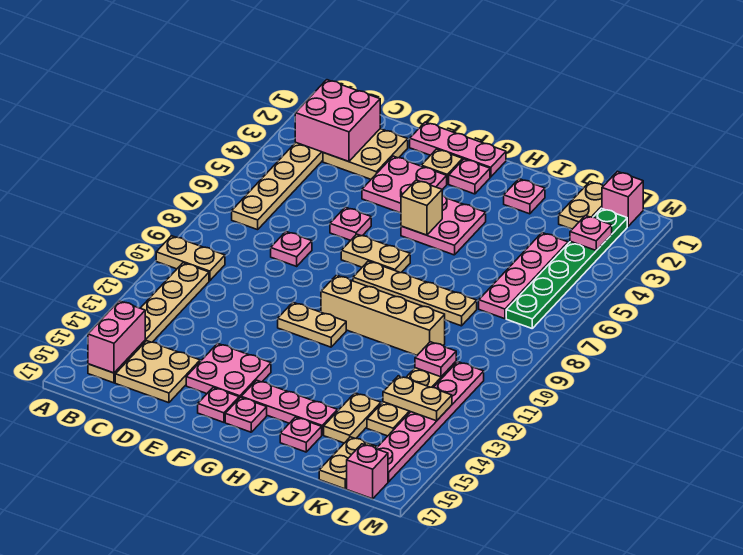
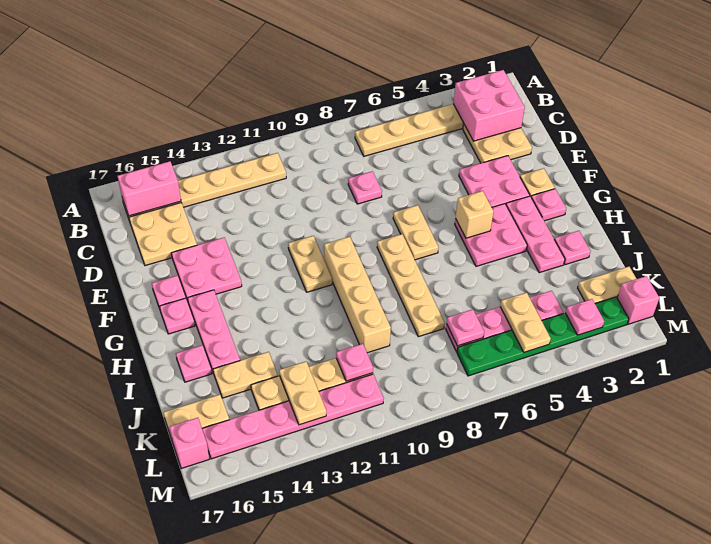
tan 1x2 plate [156,236,225,281] -> tan 1x2 plate moved to [500,293,551,352]
pink 1x3 plate [410,122,506,177] -> pink 1x3 plate moved to [506,196,565,273]
pink 1x1 plate [330,207,371,240] -> pink 1x1 plate moved to [447,309,484,346]

